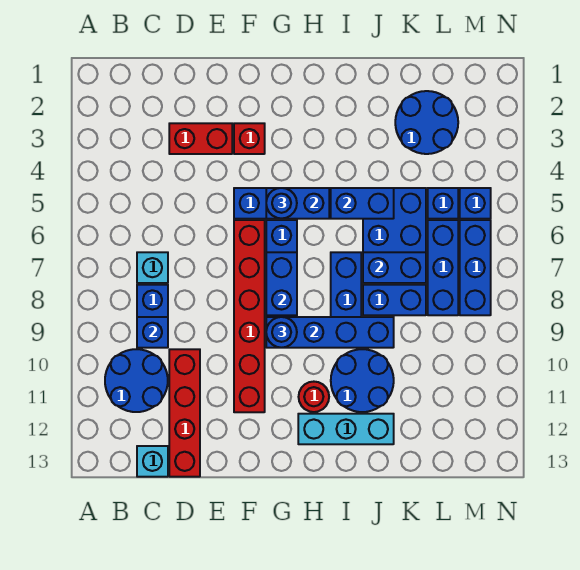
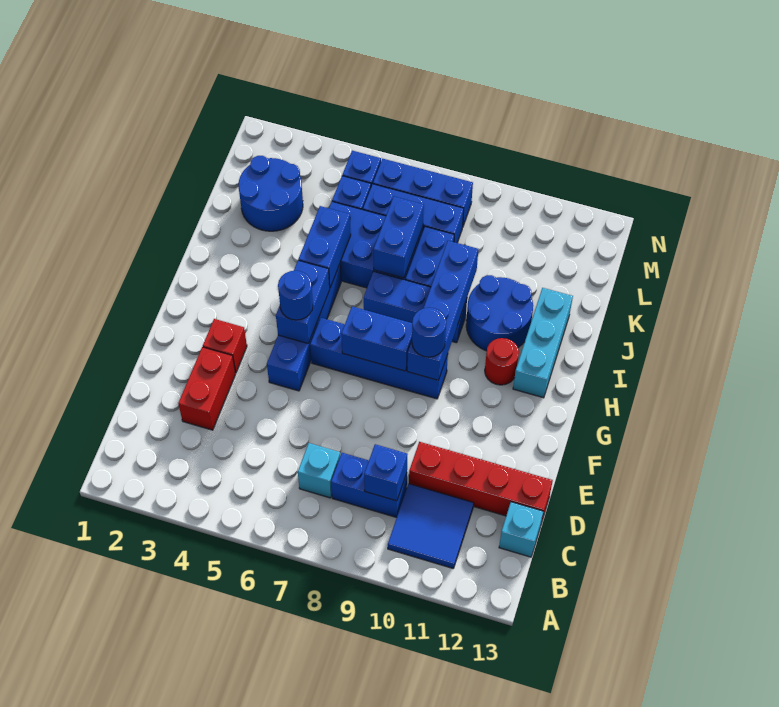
blue 2x2 round brick [105,349,168,412] -> blue 2x2 tile [388,484,474,568]
red 1x6 brick [234,220,265,412] -> none

